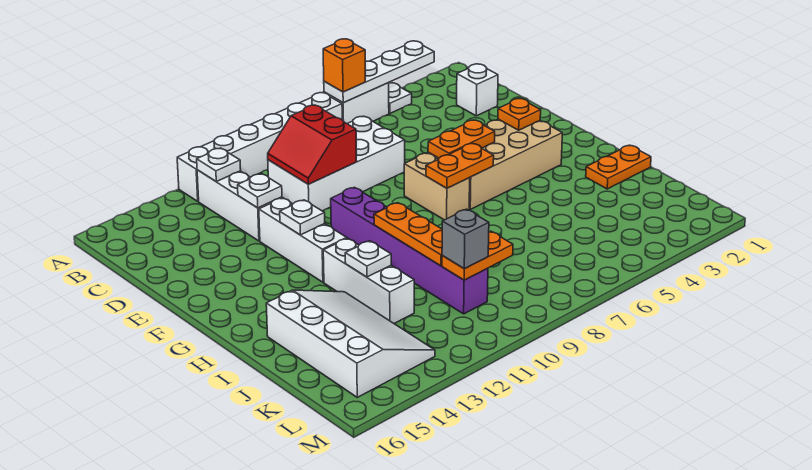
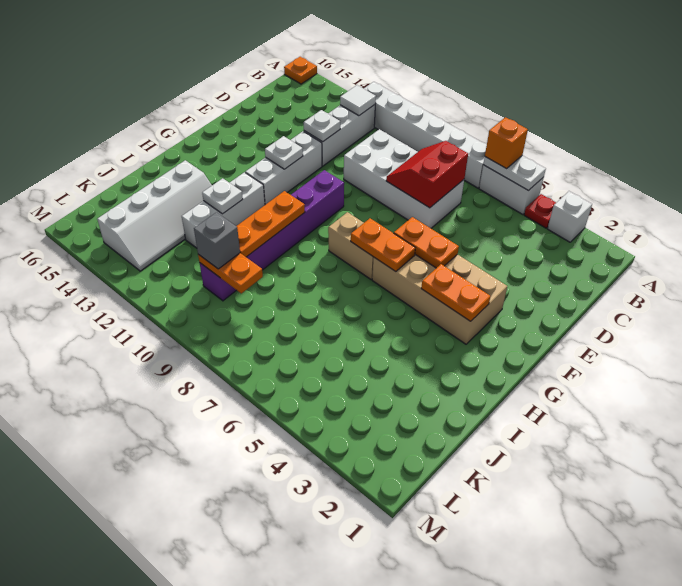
white 1x4 plate [324,41,434,103] -> white 1x2 plate [483,156,546,190]
white 1x1 plate [389,83,412,113] -> red 1x1 plate [524,194,556,228]
white 1x1 plate [197,148,241,182] -> white 1x1 tile [340,85,376,116]
white 1x1 brick [457,64,498,116] -> white 1x1 brick moved to [548,191,592,242]
red 2x2 slope [268,105,357,184] -> red 2x2 slope moved to [386,141,468,208]
orange 1x1 plate [498,99,541,130] -> orange 1x1 plate moved to [284,57,317,84]
tan 1x2 brick [404,153,470,220] -> tan 1x2 brick turned to [328,212,374,279]
orange 1x2 plate [586,145,651,189] -> orange 1x2 plate moved to [421,264,491,321]
white 3x4 slope [266,290,435,397] -> white 2x4 slope [97,160,212,271]

